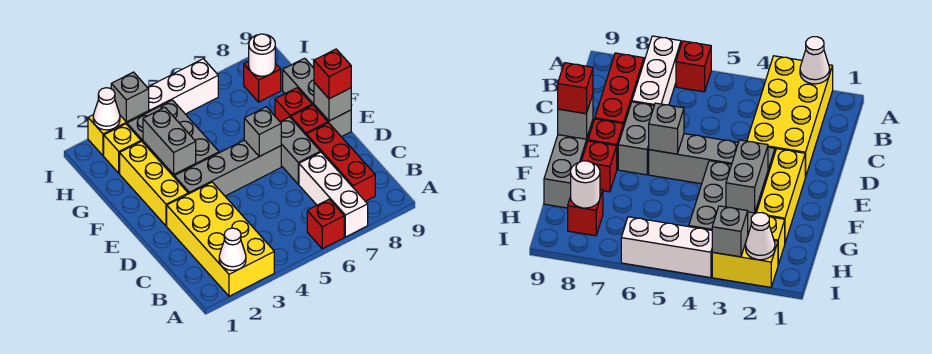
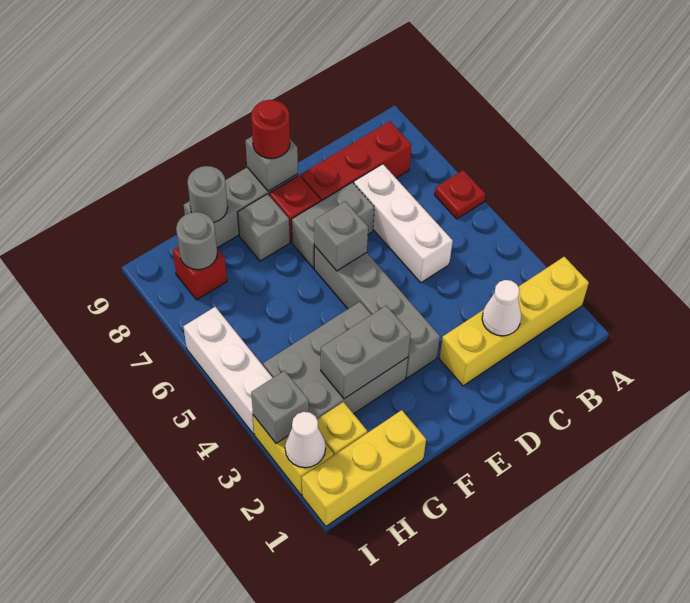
yellow 2x4 brick [167,182,274,296] -> yellow 1x4 brick [439,257,589,386]
white 1x1 cone [219,228,246,270] -> white 1x1 cone moved to [482,280,521,336]
red 1x1 brick [307,199,344,249] -> red 1x1 plate [435,170,486,219]
white 1x3 brick [299,152,368,237] -> white 1x3 brick turned to [354,164,453,283]
yellow 1x3 brick [120,141,188,226] -> yellow 1x3 brick moved to [302,410,426,526]
red 1x1 brick [314,49,351,99] -> red 1x1 round brick [251,100,290,158]
red 1x1 brick [275,88,312,122] -> grey 1x1 brick [238,194,290,261]
none -> grey 1x1 round brick [187,166,228,222]
white 1x1 round brick [249,34,275,76] -> grey 1x1 round brick [176,212,217,270]

